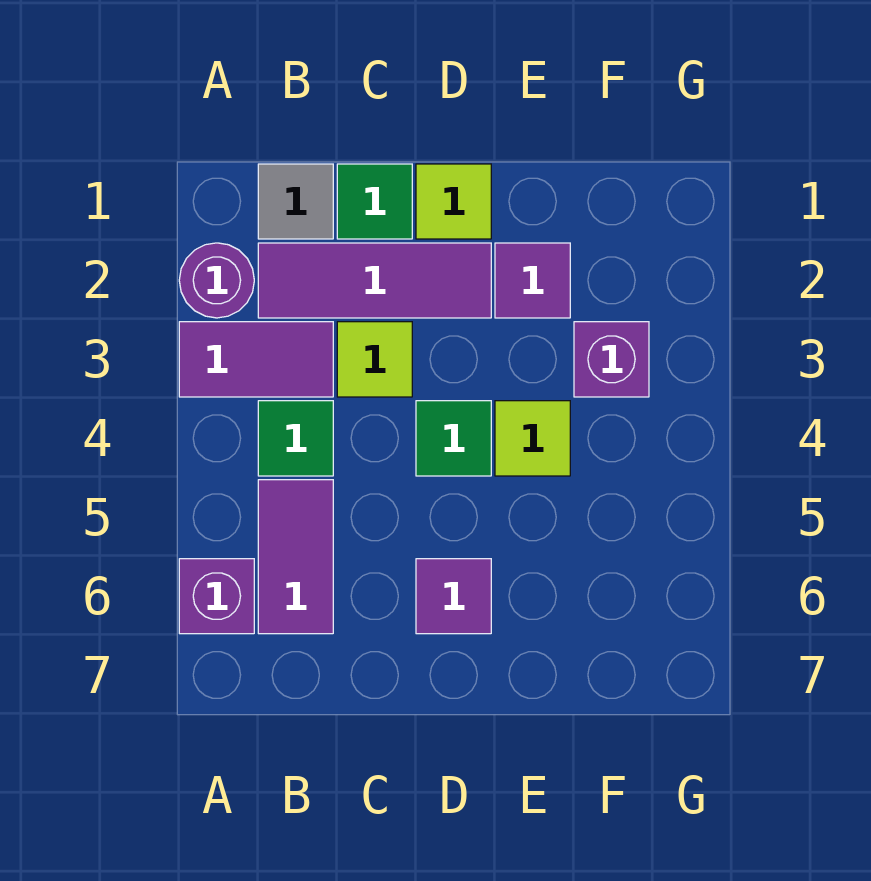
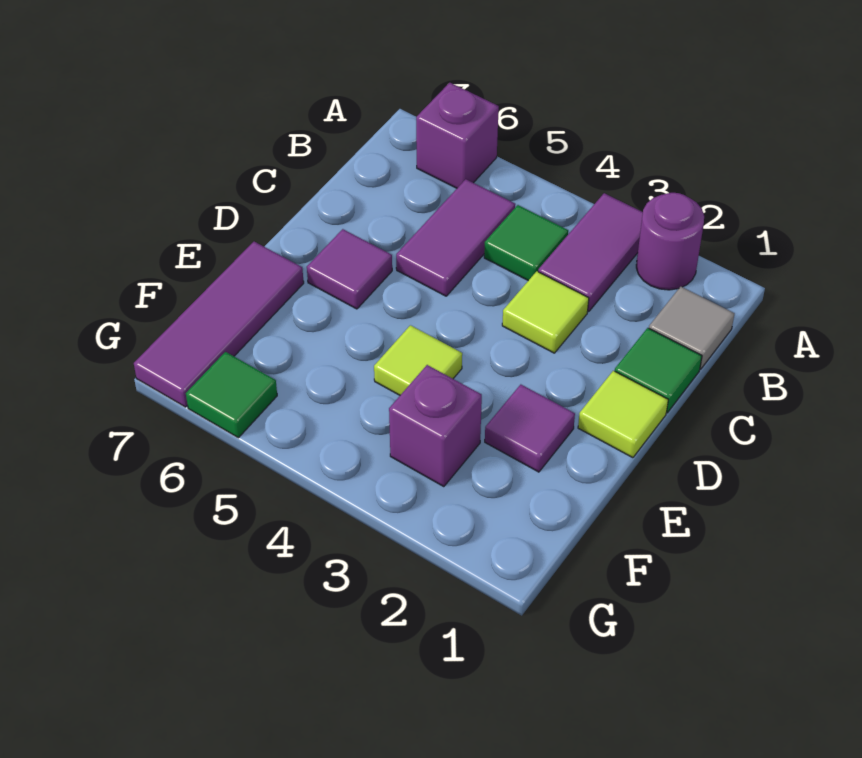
purple 1x3 tile [258,243,491,318] -> purple 1x3 tile moved to [134,242,304,407]
purple 1x2 tile [258,480,333,634] -> purple 1x2 tile turned to [396,179,515,296]
green 1x1 tile [416,401,491,476] -> green 1x1 tile moved to [186,352,277,438]

